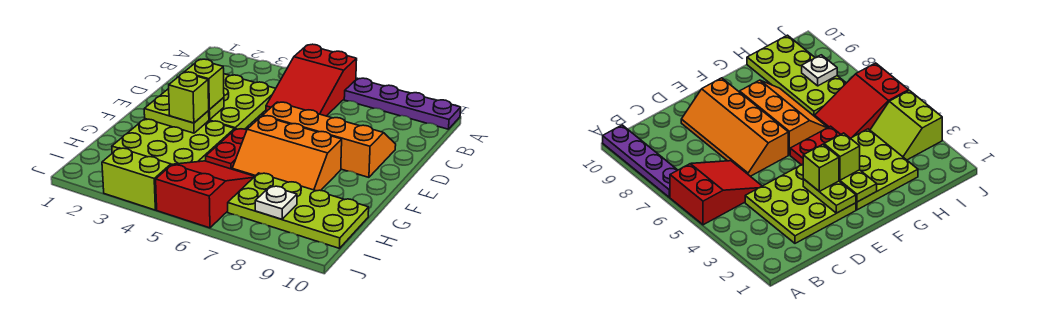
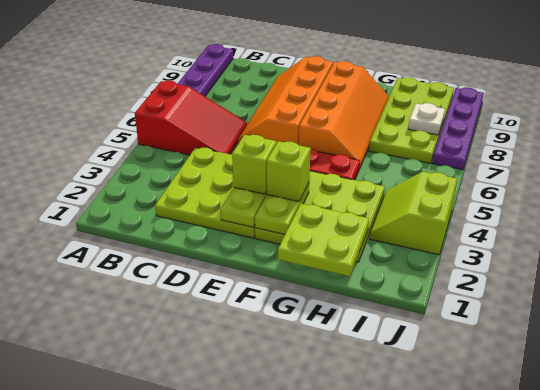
orange 2x3 slope [232,116,342,191] -> orange 2x4 slope [299,61,389,169]
none -> lime 2x2 plate [278,204,369,276]
red 2x3 slope [156,161,255,228] -> none
none -> purple 1x4 plate [432,87,484,170]

